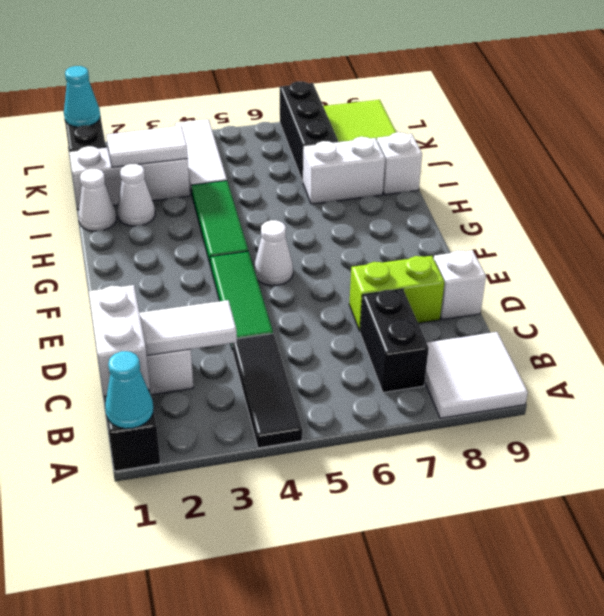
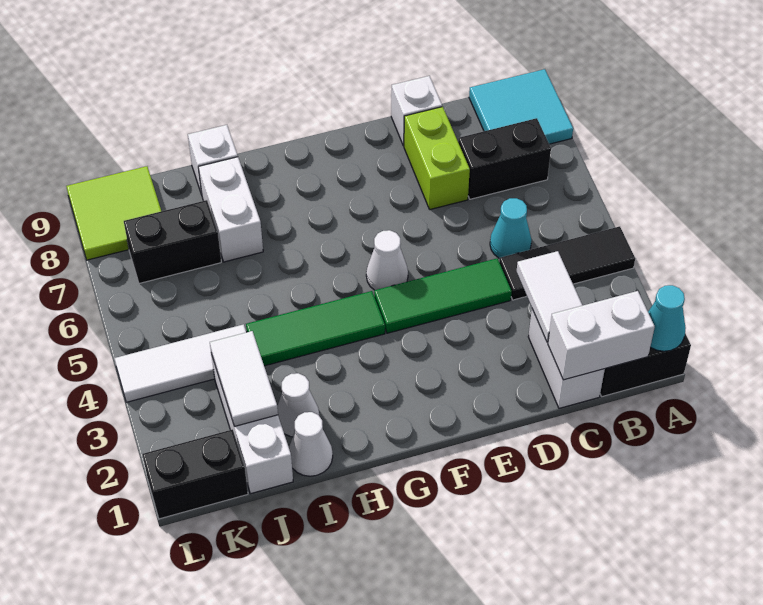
white 2x2 tile [425,332,528,418] -> cyan 2x2 tile [469,69,573,144]
black 1x3 brick [280,81,338,182] -> black 1x2 brick [124,200,221,283]
cyan 1x1 cone [64,66,100,127] -> cyan 1x1 cone moved to [490,198,532,258]

